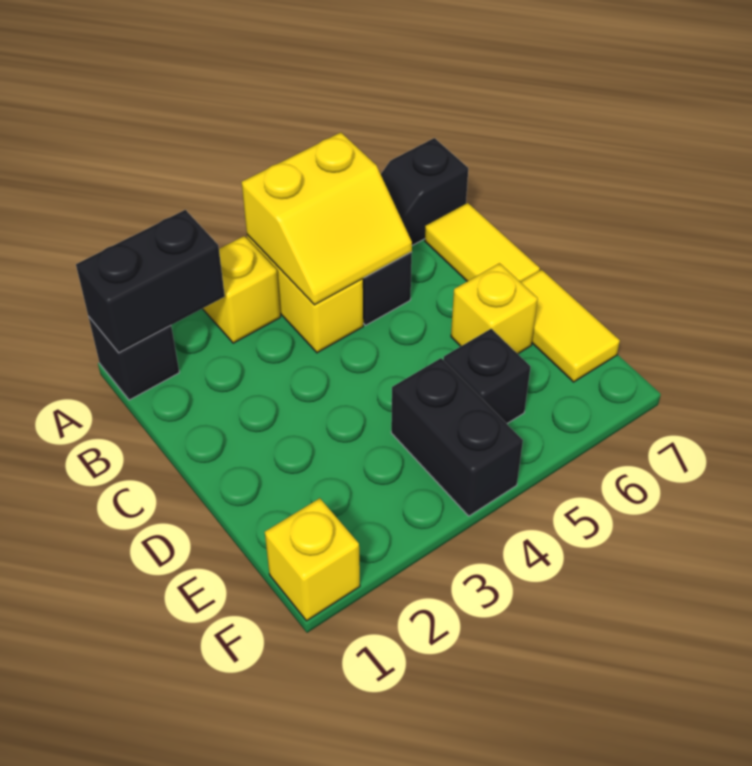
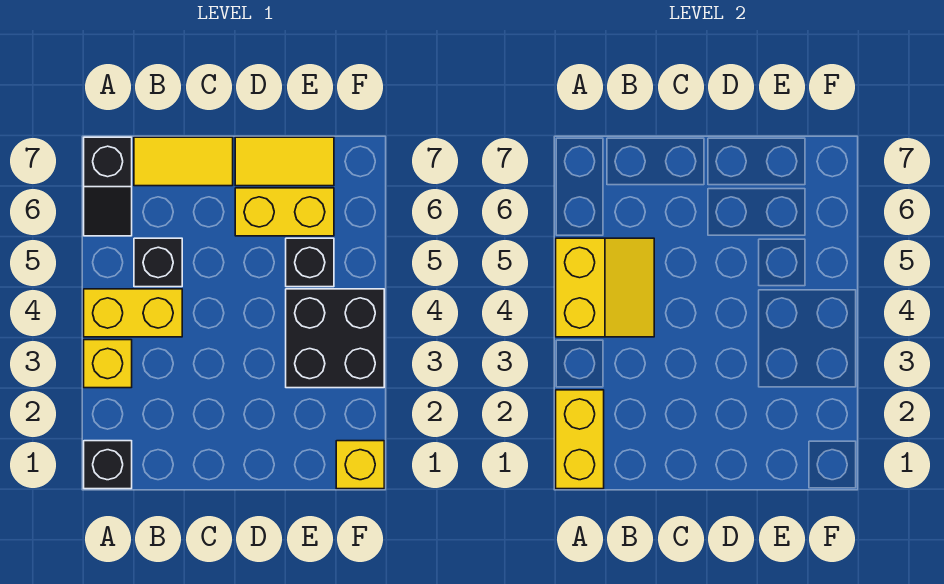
black 1x2 brick [76,210,225,353] -> yellow 1x2 brick [556,390,604,489]
yellow 1x1 brick [451,263,538,354] -> yellow 1x2 brick [235,188,334,236]
black 1x2 brick [391,358,523,516] -> black 2x2 brick [286,289,384,388]

